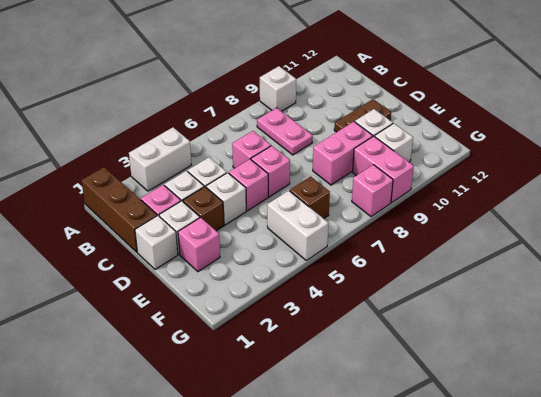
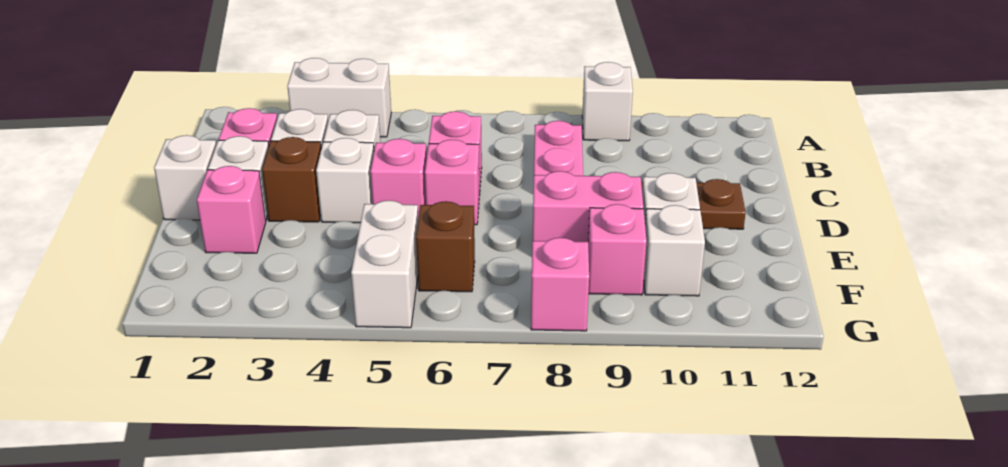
brown 1x3 brick [81,167,157,252] -> none
pink 1x2 brick [353,136,414,202] -> pink 1x1 brick [588,204,647,295]

